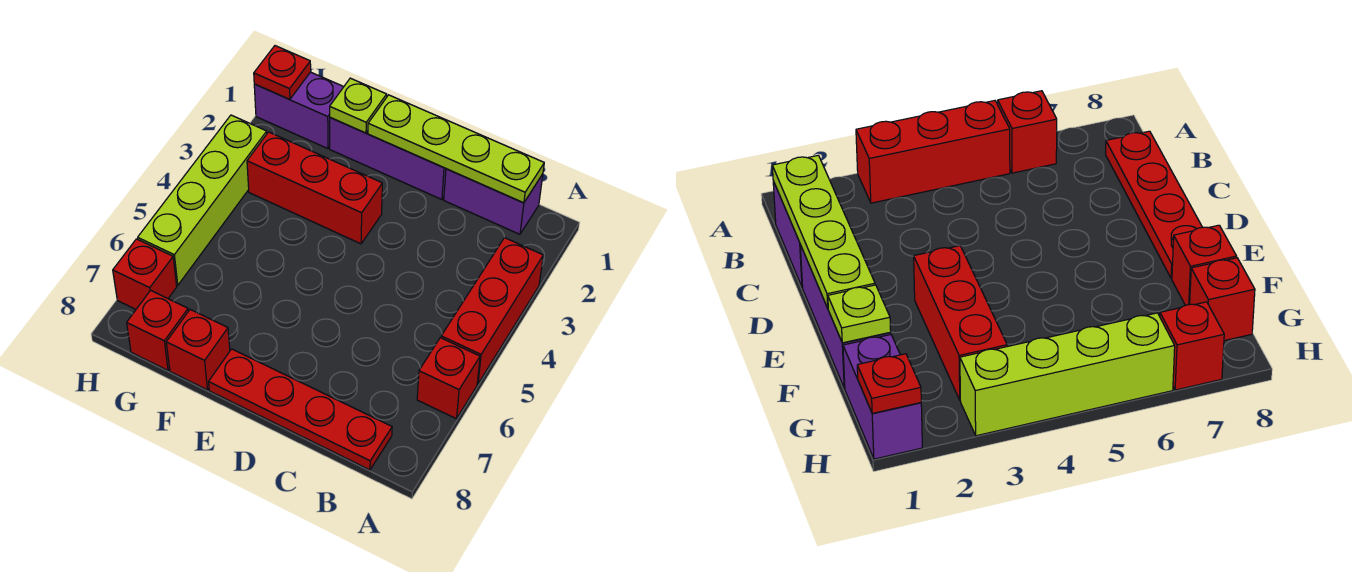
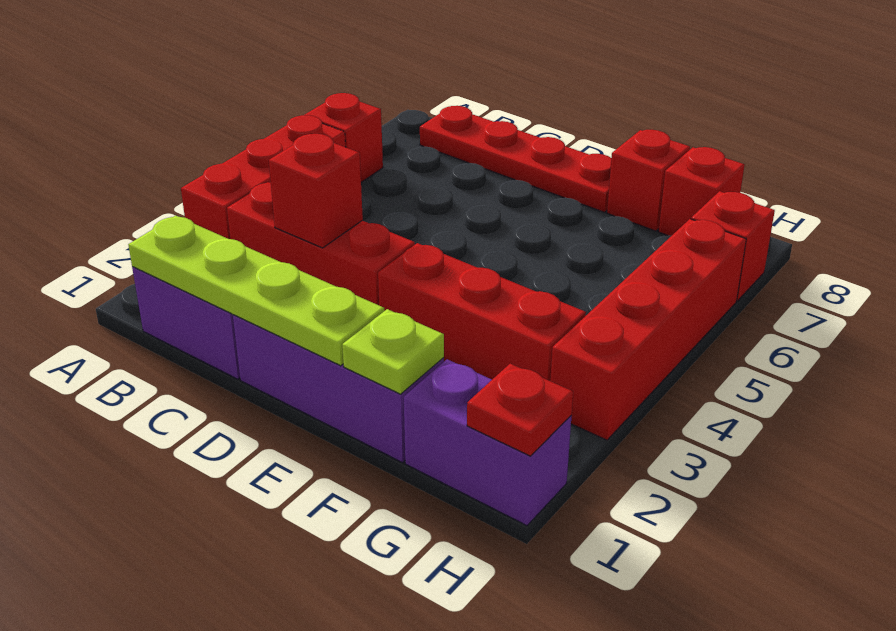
none -> red 1x3 brick [227,182,415,305]
none -> red 1x1 brick [269,134,363,248]
lime 1x4 brick [138,115,267,285] -> red 1x4 brick [550,219,746,440]

